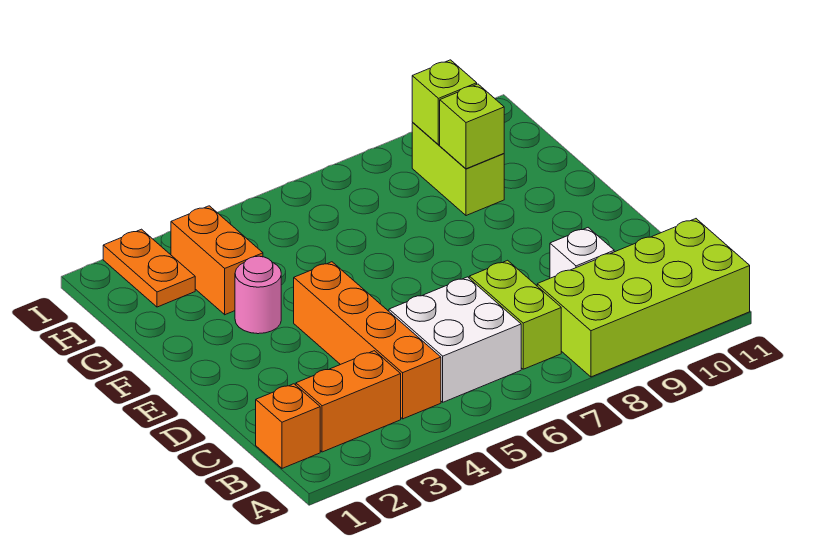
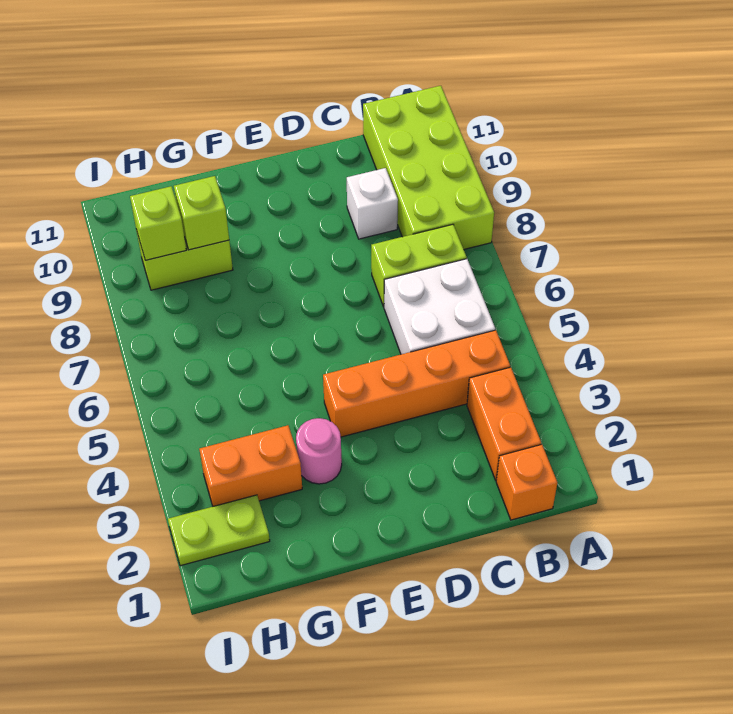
orange 1x2 plate [103,229,195,307] -> lime 1x2 plate [168,495,270,566]

